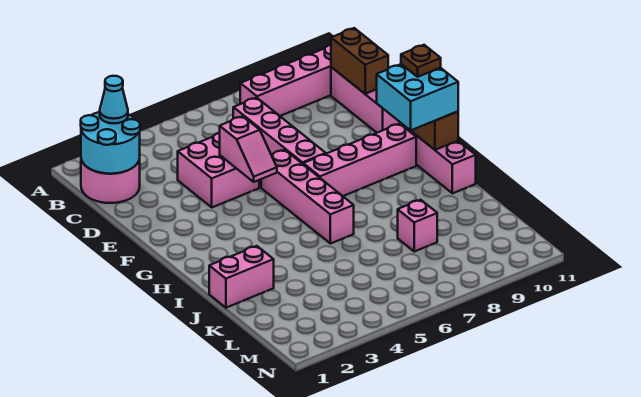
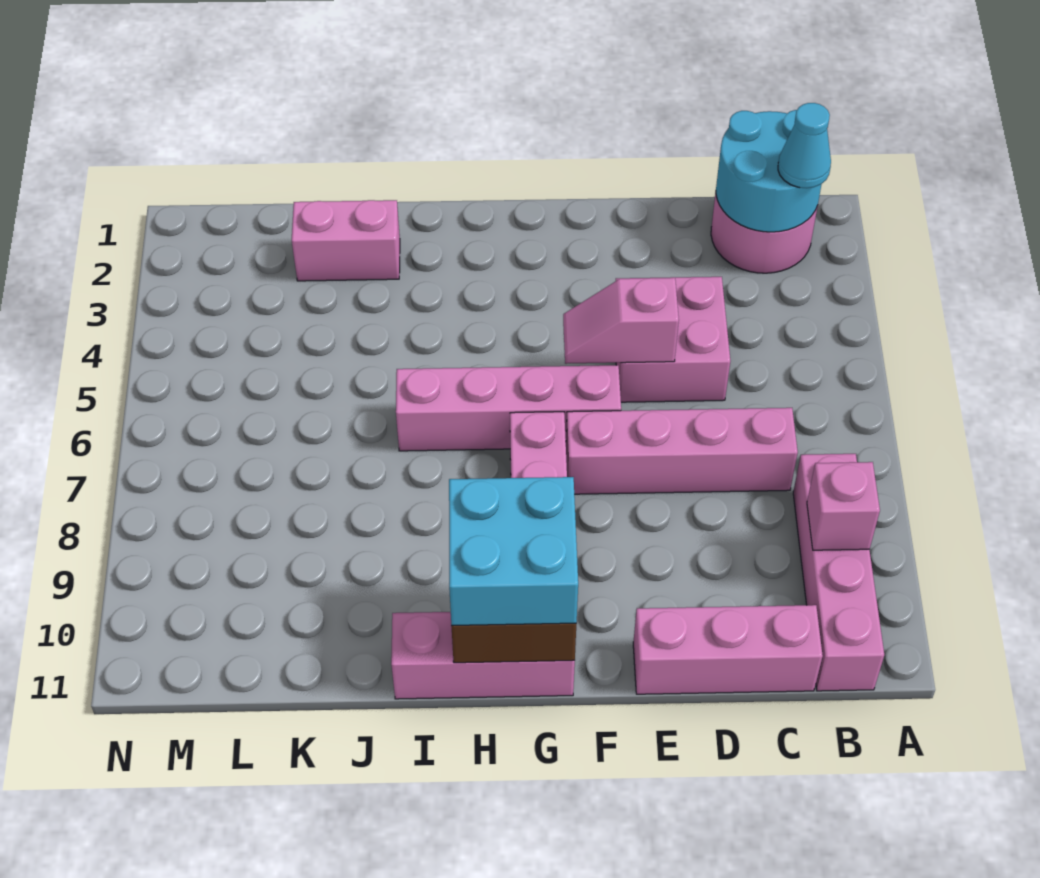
brown 1x2 brick [331,28,388,94] -> none
brown 1x1 plate [401,45,441,77] -> none
pink 1x2 brick [209,246,274,308] -> pink 1x2 brick turned to [292,200,400,281]
pink 1x1 brick [398,200,437,251] -> pink 1x1 brick moved to [807,462,880,550]

